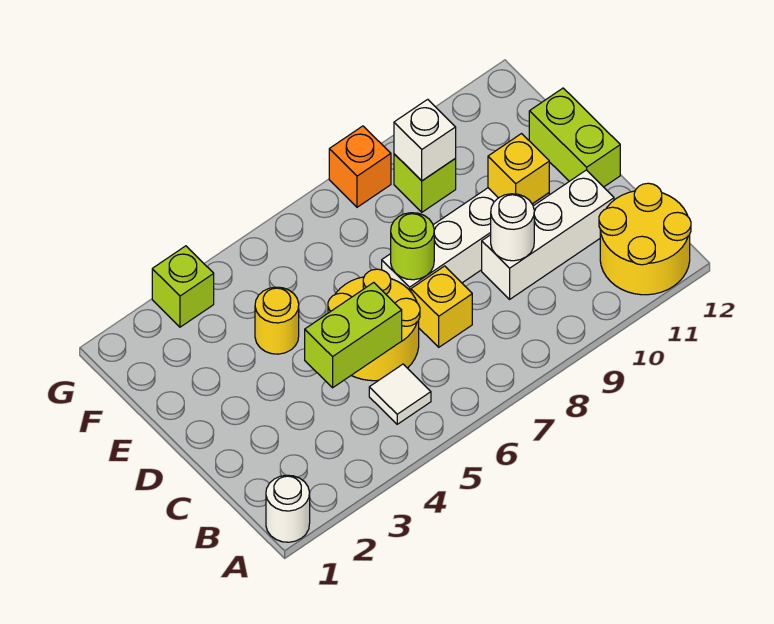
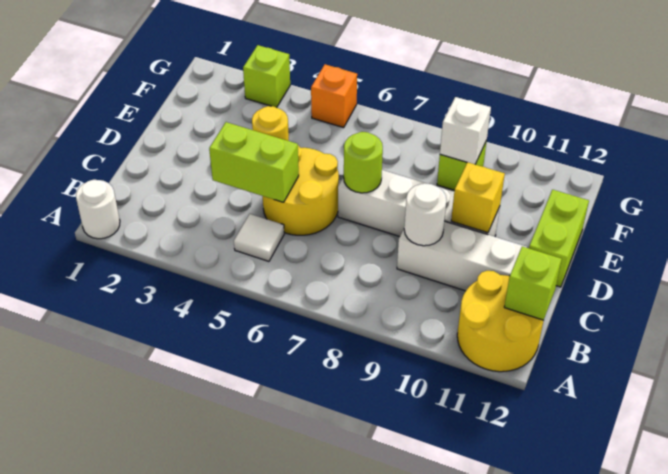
none -> lime 1x1 brick [504,246,562,320]
yellow 1x1 brick [411,266,472,347] -> none
orange 1x1 brick [329,126,391,207] -> orange 1x1 brick moved to [311,64,357,128]

